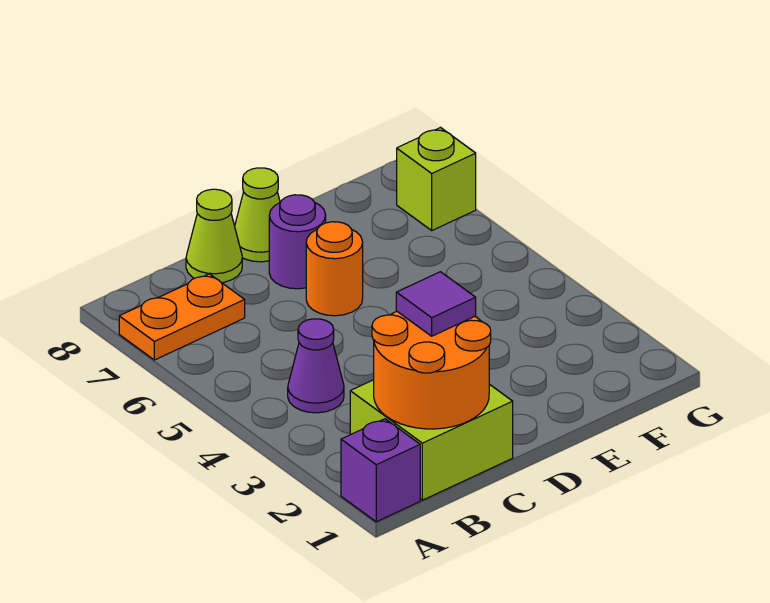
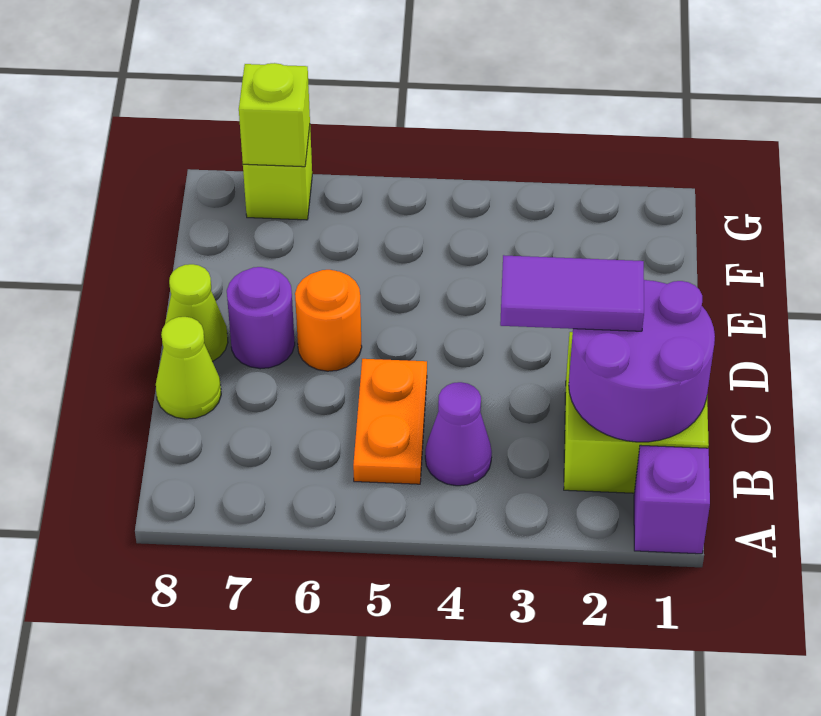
orange 1x2 plate [119,274,245,360] -> orange 1x2 plate moved to [353,359,427,484]
orange 2x2 round brick [372,311,491,429] -> purple 2x2 round brick [569,280,715,442]
purple 1x1 tile [396,272,476,336] -> purple 1x2 tile [500,255,644,331]
none -> lime 1x1 brick [239,63,310,167]

